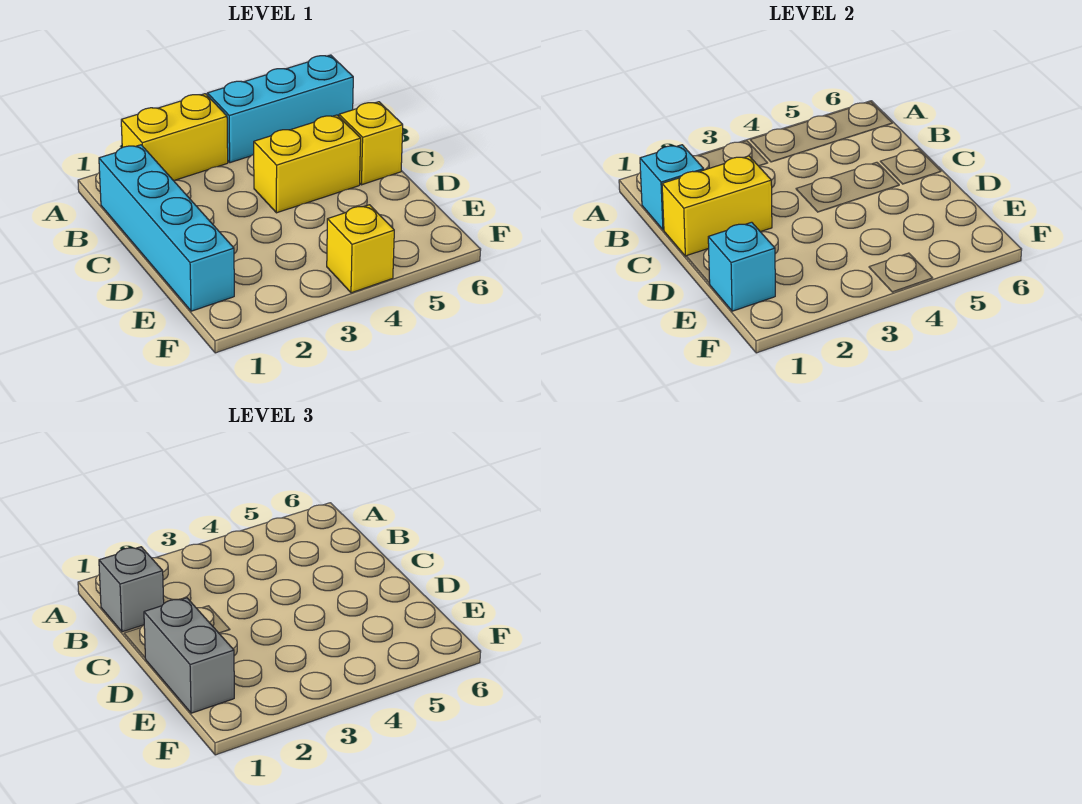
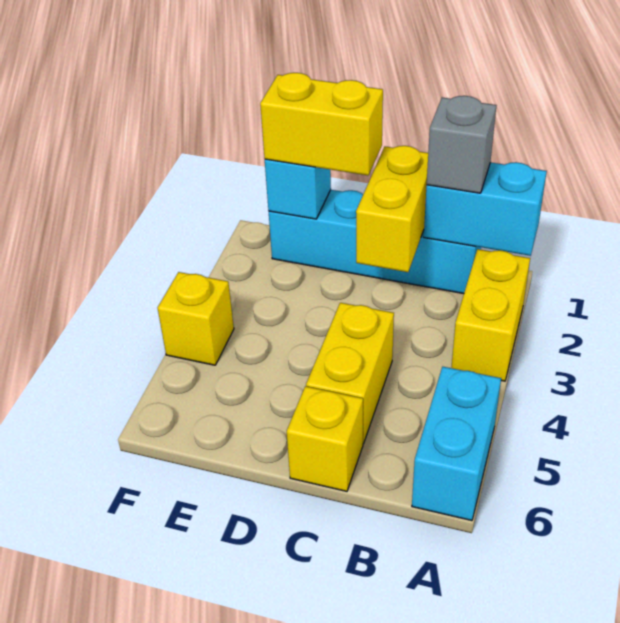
cyan 1x3 brick [207,55,353,163] -> cyan 1x2 brick [412,367,501,521]
cyan 1x1 brick [640,145,704,230] -> cyan 1x2 brick [424,162,547,256]
grey 1x2 brick [144,598,234,713] -> yellow 1x2 brick [260,73,383,175]

